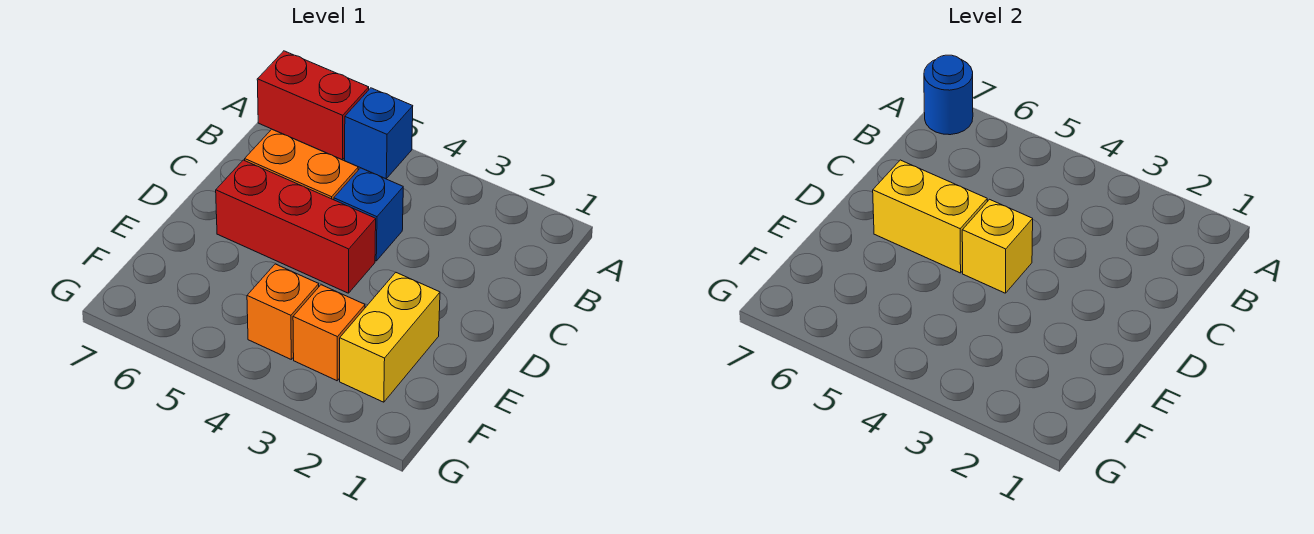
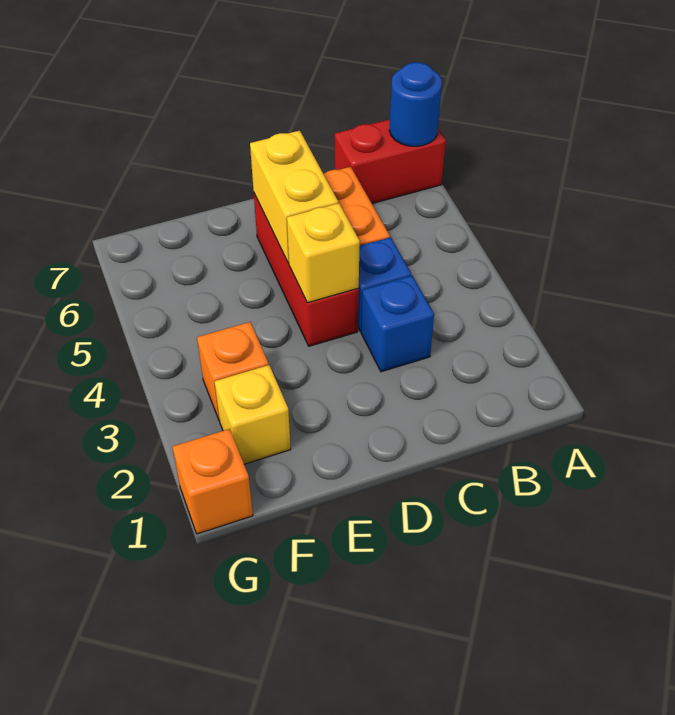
blue 1x1 brick [345,88,413,179] -> blue 1x1 brick moved to [361,276,434,372]
red 1x2 brick [257,51,369,160] -> red 1x2 brick turned to [335,119,446,203]
yellow 1x2 brick [340,272,440,402] -> yellow 1x1 brick [214,365,291,464]
orange 1x1 brick [247,264,319,359] -> orange 1x1 brick moved to [172,429,253,534]

